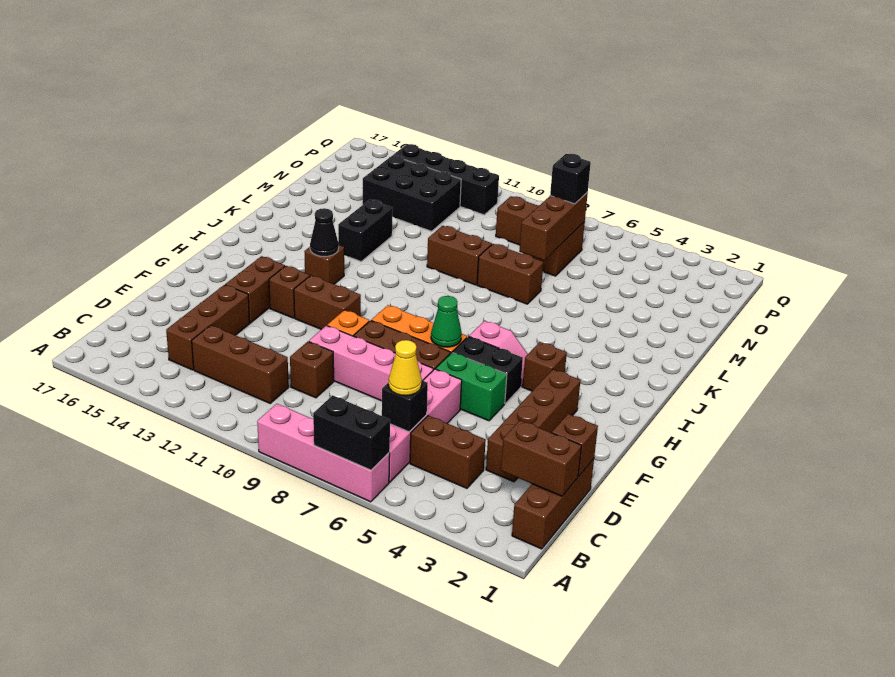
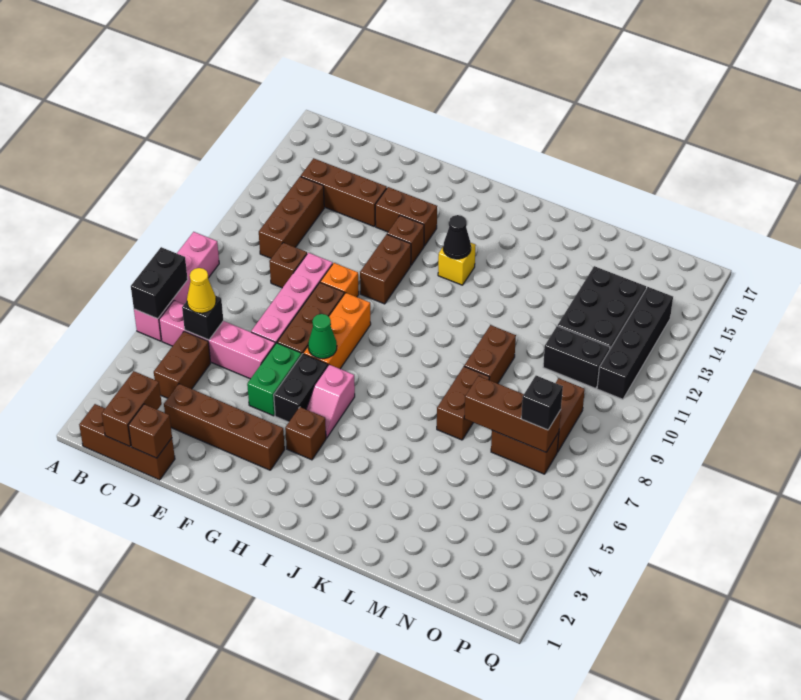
brown 1x1 brick [304,245,344,284] -> yellow 1x1 brick [438,243,476,285]
black 1x2 brick [338,200,393,261] -> black 1x2 brick moved to [543,326,610,388]

